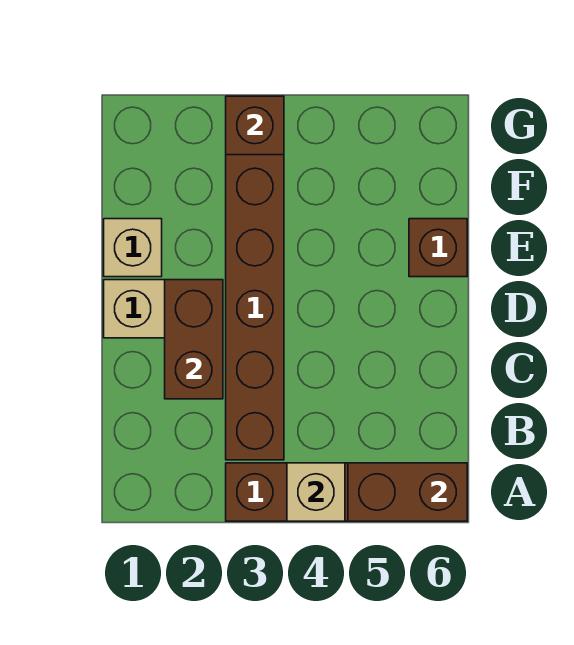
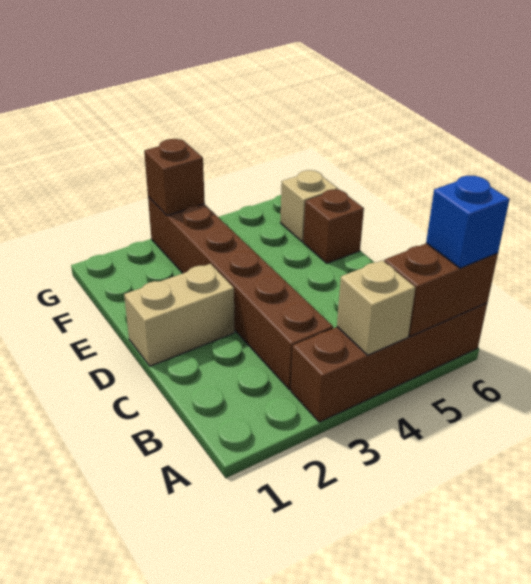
none -> blue 1x1 brick [426,176,510,268]
brown 1x2 brick [165,280,223,399] -> none
tan 1x1 brick [104,219,162,277] -> tan 1x1 brick moved to [280,170,338,242]

